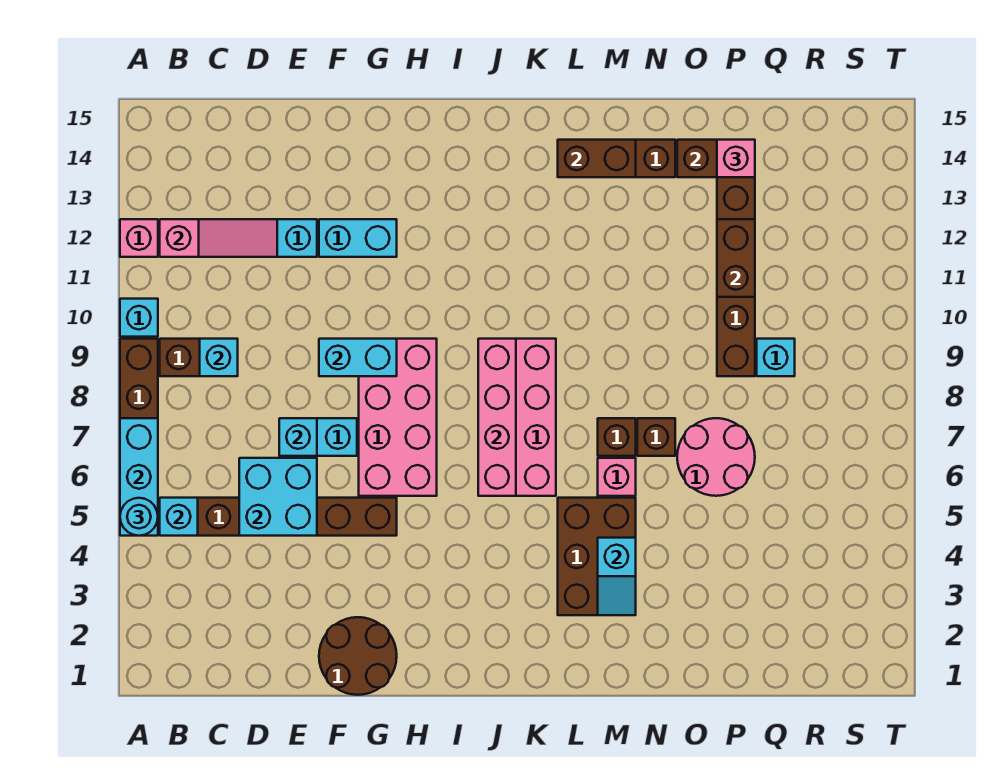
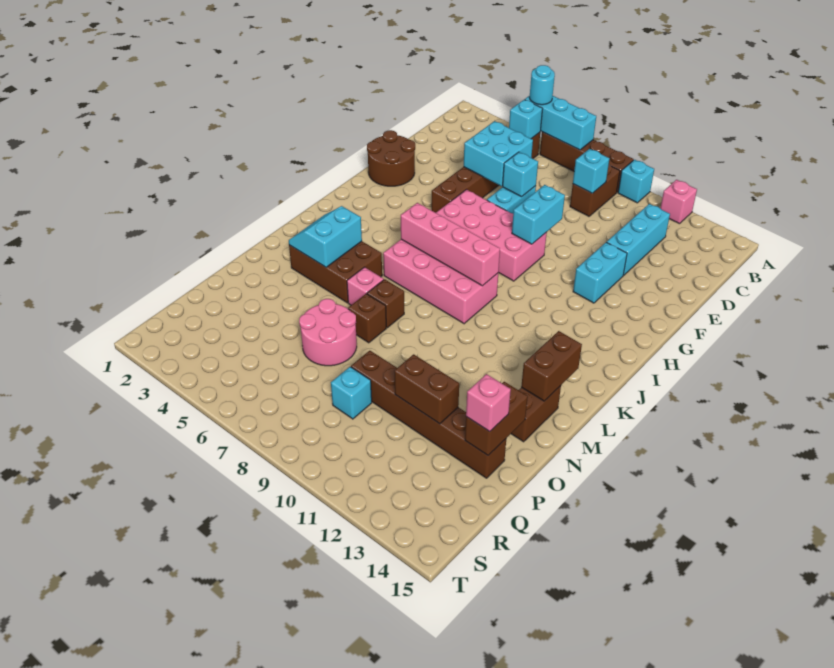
pink 1x3 slope [160,219,277,257] -> none
cyan 1x2 slope [598,538,636,615] -> cyan 2x2 slope [289,206,362,267]

